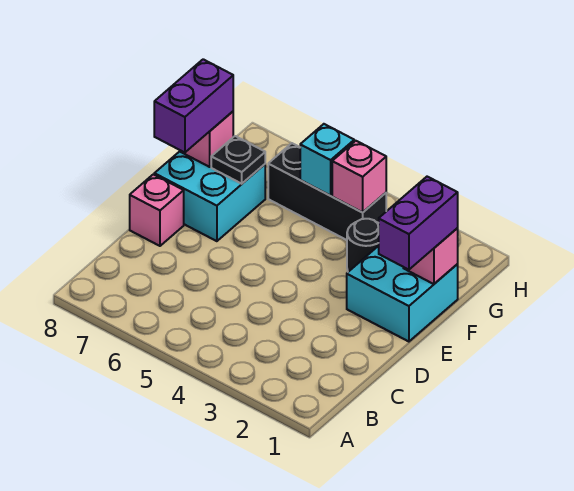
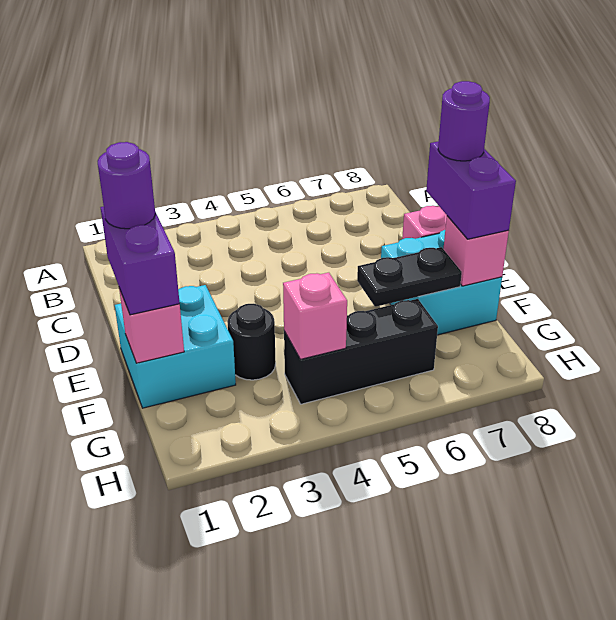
none -> purple 1x1 round brick [98,142,155,229]
none -> purple 1x1 round brick [438,81,490,161]
black 1x1 plate [211,136,265,184] -> black 1x2 plate [357,247,462,307]
cyan 1x1 brick [300,124,354,196] -> none

